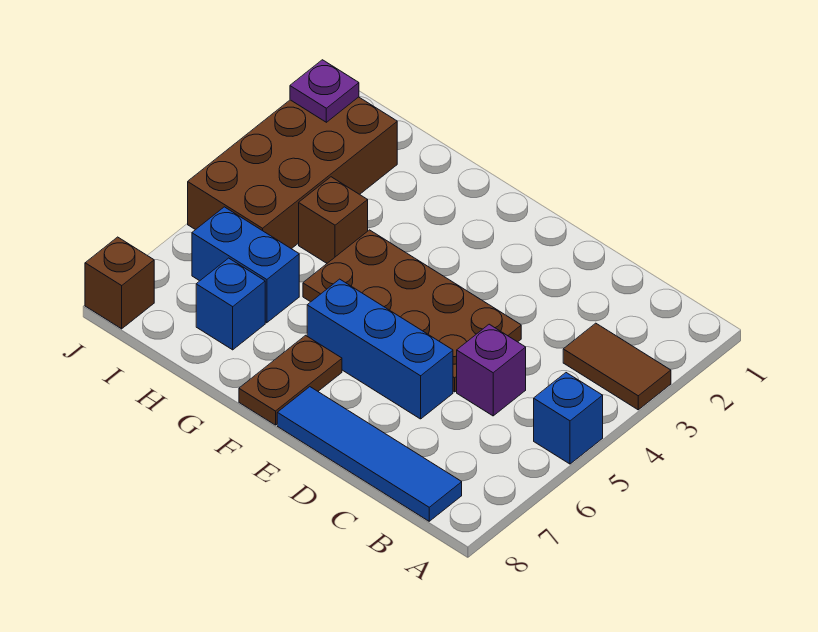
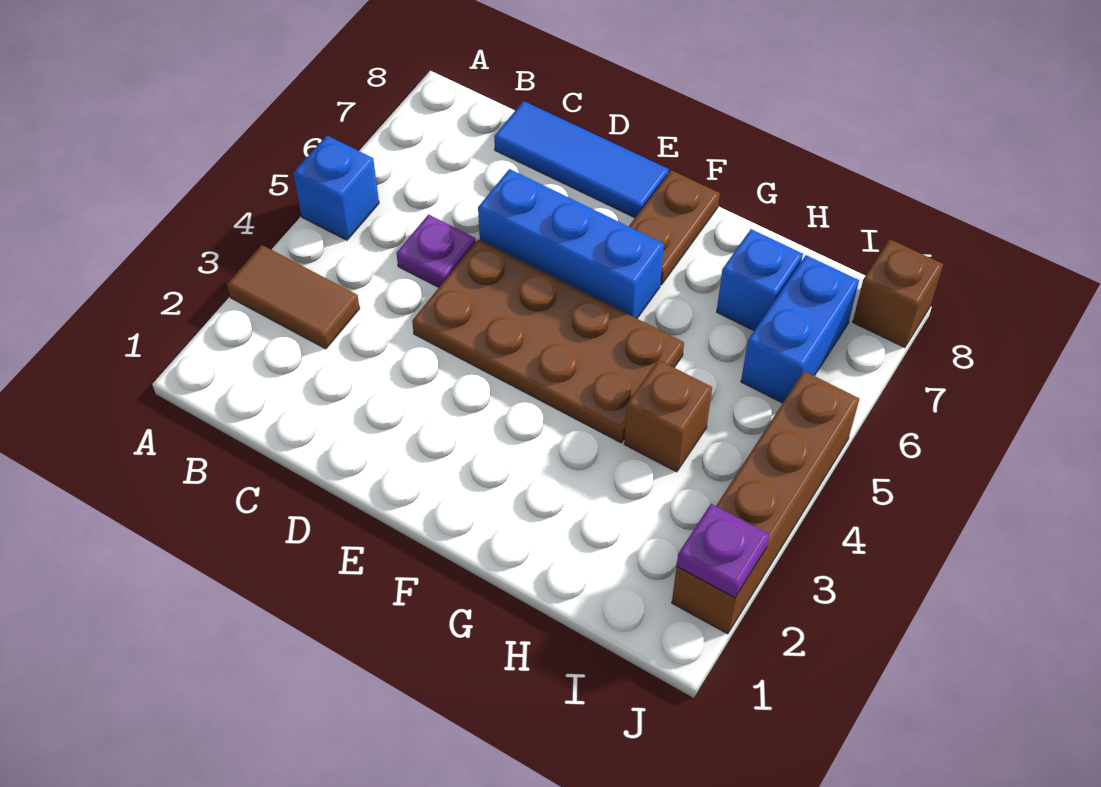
blue 1x4 tile [277,387,462,521] -> blue 1x3 tile [494,101,669,218]
purple 1x1 brick [457,324,526,416] -> purple 1x1 plate [396,215,476,287]
blue 1x2 brick [192,207,299,323] -> blue 1x2 brick turned to [741,255,859,403]
brown 2x4 brick [188,97,397,249] -> brown 1x4 brick [672,371,859,634]

